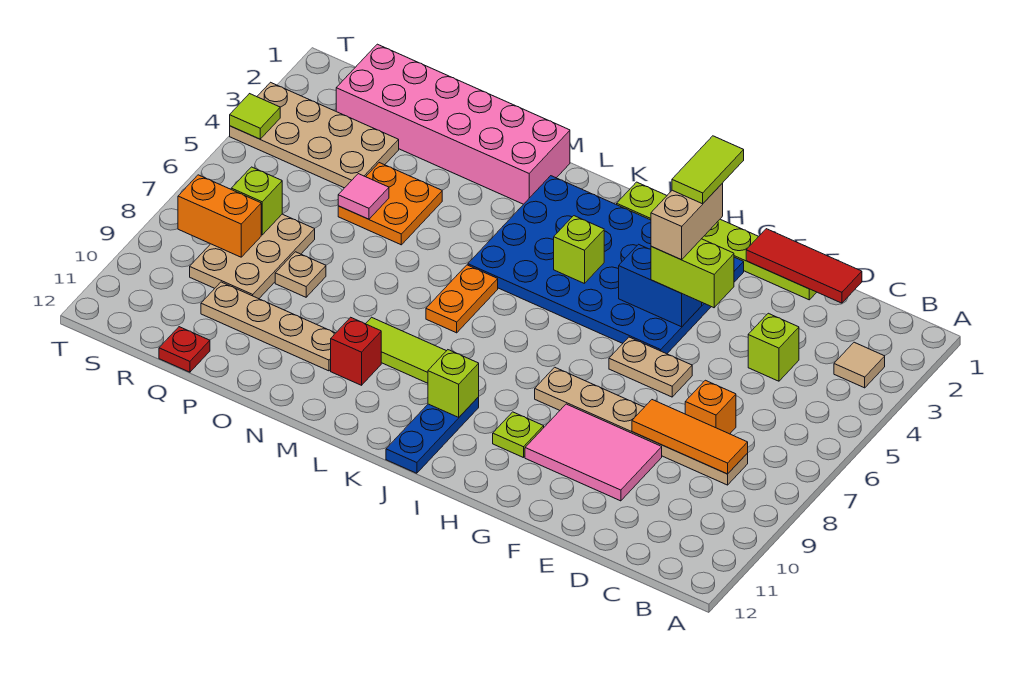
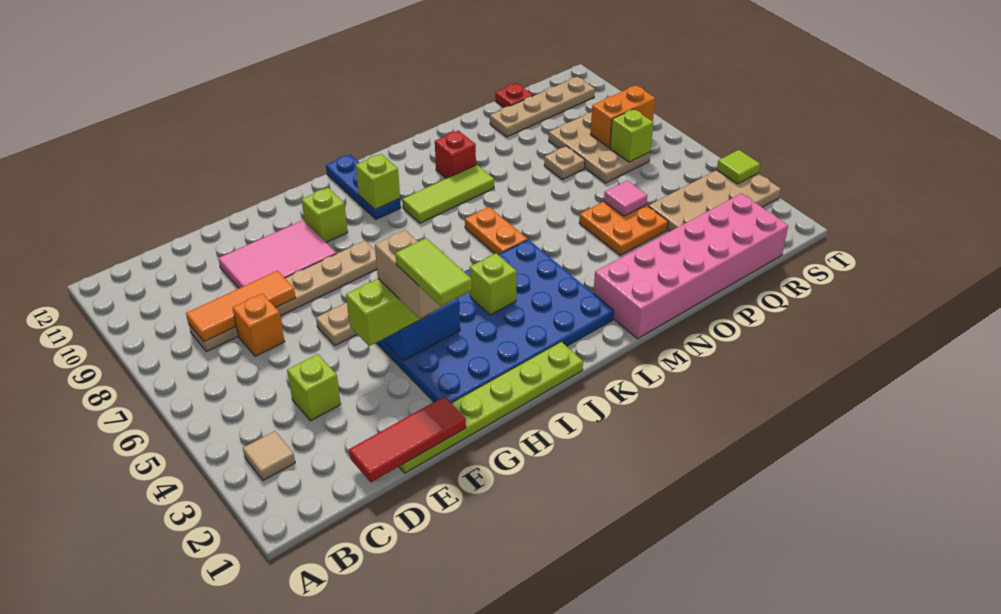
lime 1x1 plate [493,412,544,458] -> lime 1x1 brick [302,188,348,242]
tan 1x4 plate [201,282,335,371] -> tan 1x4 plate moved to [490,77,595,137]

